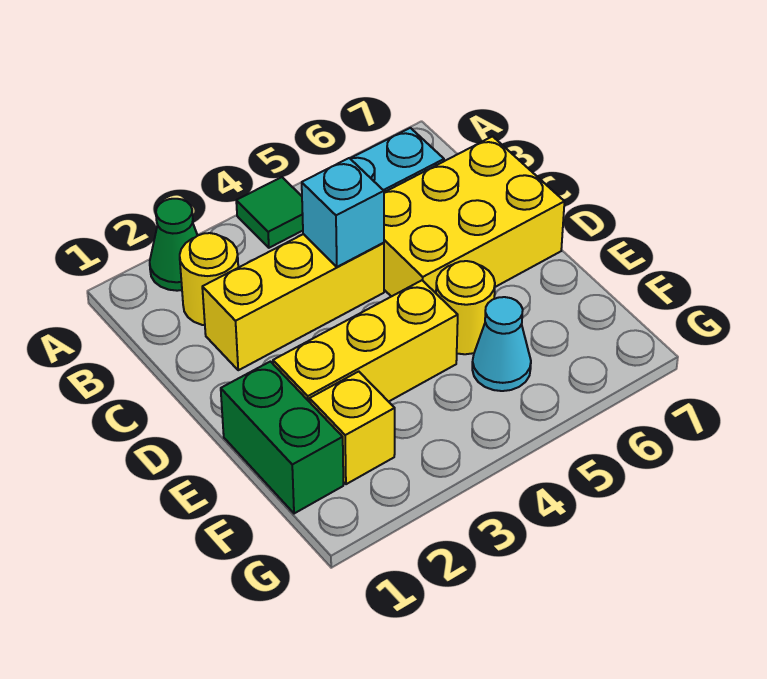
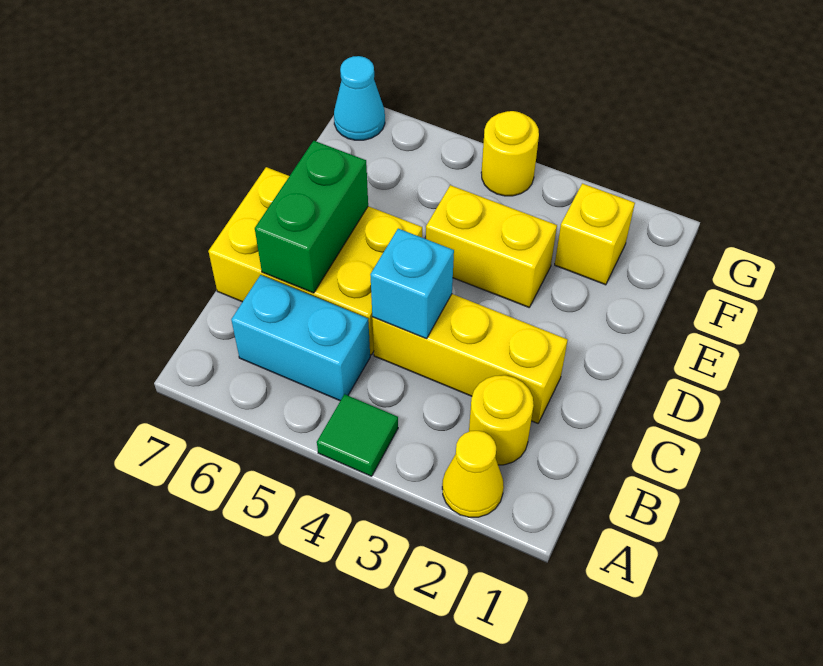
green 1x1 cone [150,199,198,291] -> yellow 1x1 cone [442,431,504,517]
green 1x2 brick [221,362,343,514] -> green 1x2 brick moved to [255,141,368,293]
yellow 1x3 brick [273,280,458,402] -> yellow 1x2 brick [426,185,557,307]
yellow 1x1 round brick [436,261,495,354] -> yellow 1x1 round brick moved to [481,111,539,196]
cyan 1x1 cone [472,297,531,391] -> cyan 1x1 cone moved to [334,56,385,140]

